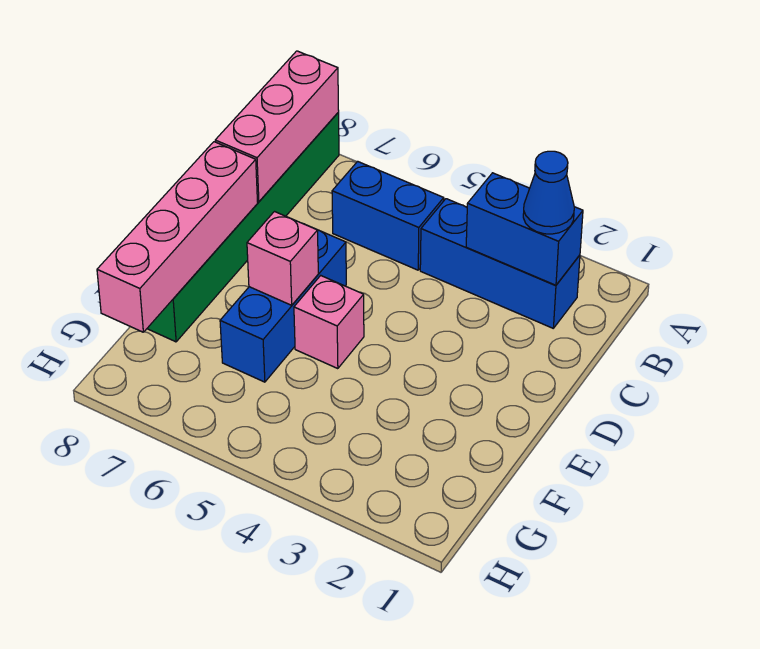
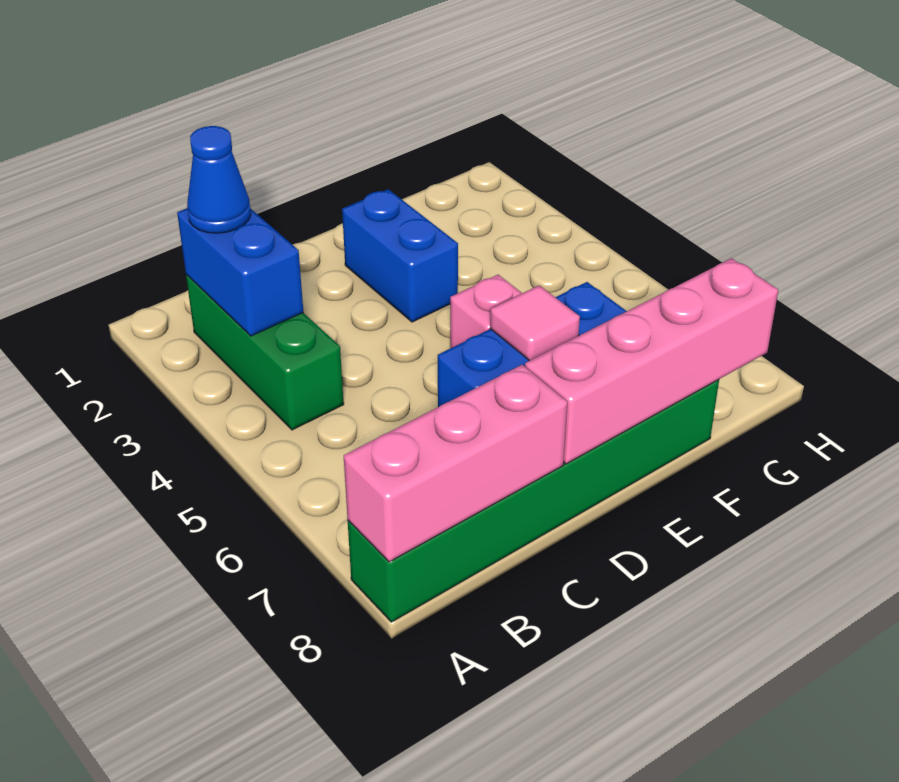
blue 1x3 brick [420,199,580,328] -> green 1x3 brick [186,275,344,430]
blue 1x2 brick [332,161,444,270] -> blue 1x2 brick moved to [342,189,458,322]
pink 1x1 brick [247,212,318,305] -> pink 1x1 tile [490,285,580,361]

